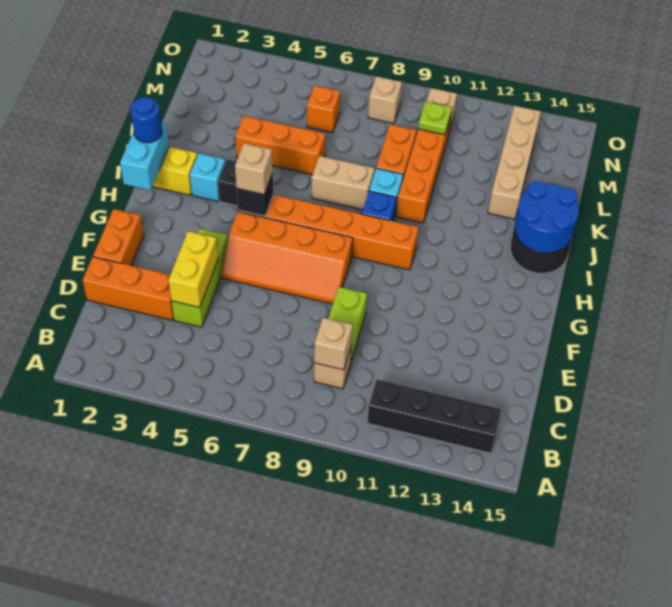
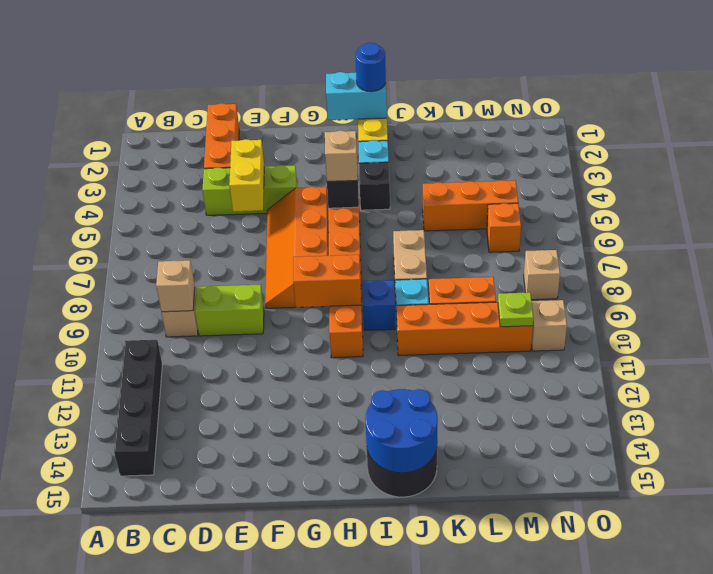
yellow 1x2 brick [169,231,218,308] -> yellow 1x2 brick turned to [229,139,264,211]
orange 1x2 brick [93,209,144,266] -> orange 1x2 brick moved to [293,255,361,307]
orange 1x3 brick [235,116,325,175] -> orange 1x3 brick turned to [423,180,518,231]
tan 1x4 brick [488,106,541,219] -> none

